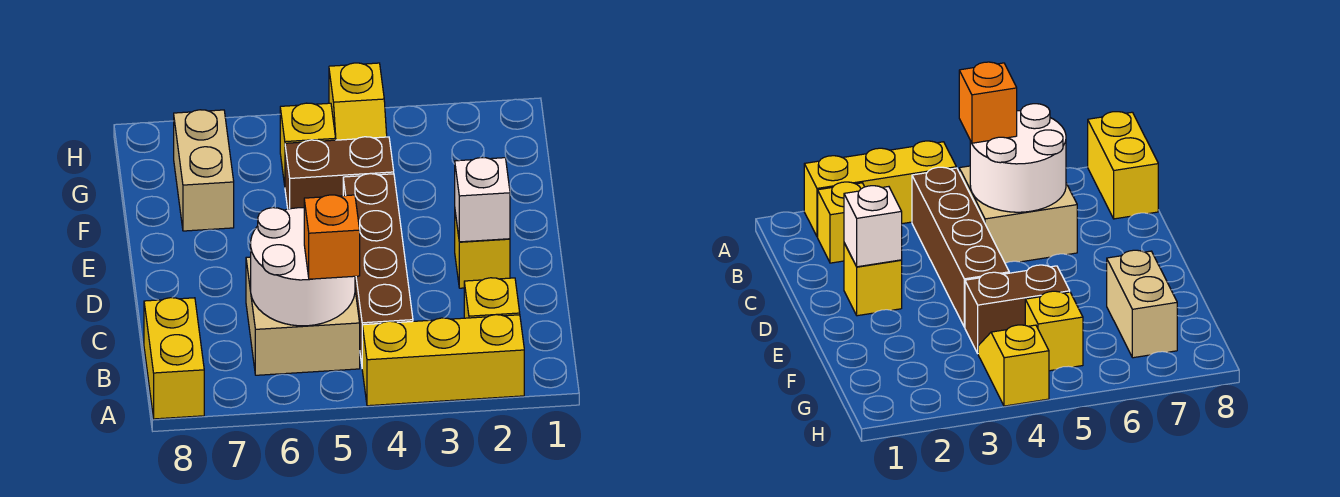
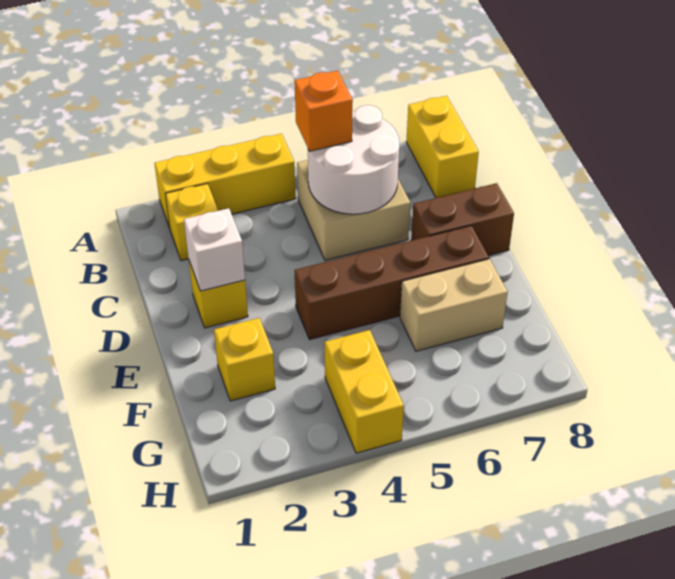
brown 1x4 brick [343,174,413,364] -> brown 1x4 brick turned to [295,226,489,339]
brown 1x2 brick [285,137,394,209] -> brown 1x2 brick moved to [411,183,514,255]
tan 1x2 brick [174,110,234,231] -> tan 1x2 brick turned to [400,259,508,351]
yellow 1x2 slope [329,63,387,140] -> yellow 1x2 brick [325,330,404,453]
yellow 1x1 brick [280,103,336,185] -> yellow 1x1 brick moved to [214,318,275,401]

